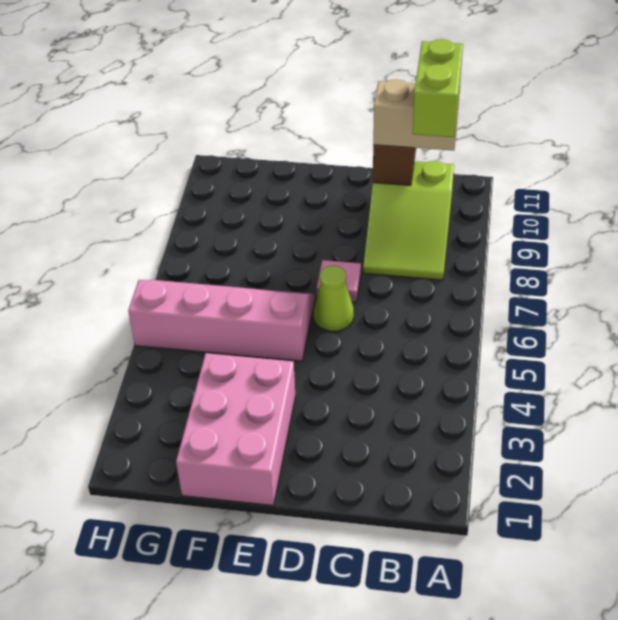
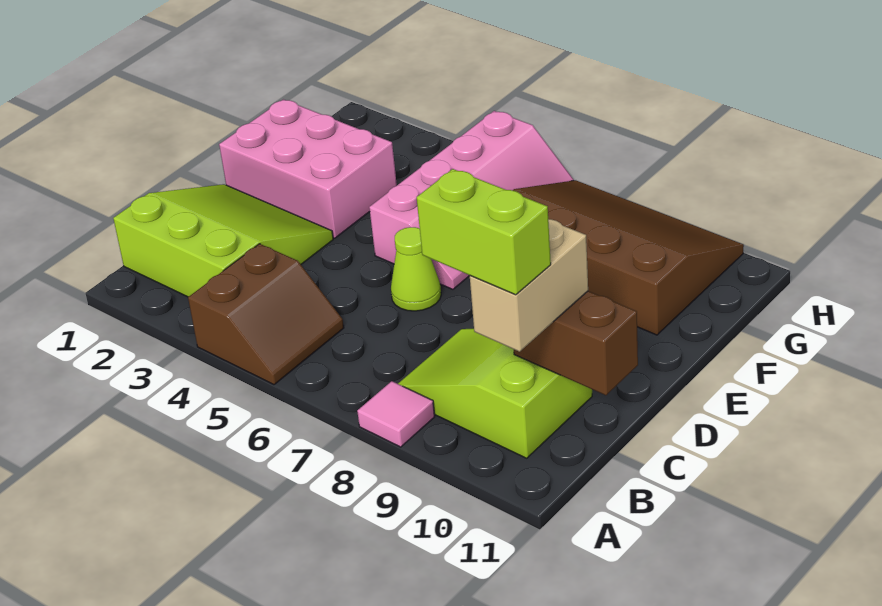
none -> brown 2x2 slope [188,244,344,385]
none -> lime 3x3 slope [113,184,333,297]
pink 1x1 tile [317,260,361,302] -> pink 1x1 tile moved to [357,381,435,447]
none -> brown 3x4 slope [513,180,744,335]

